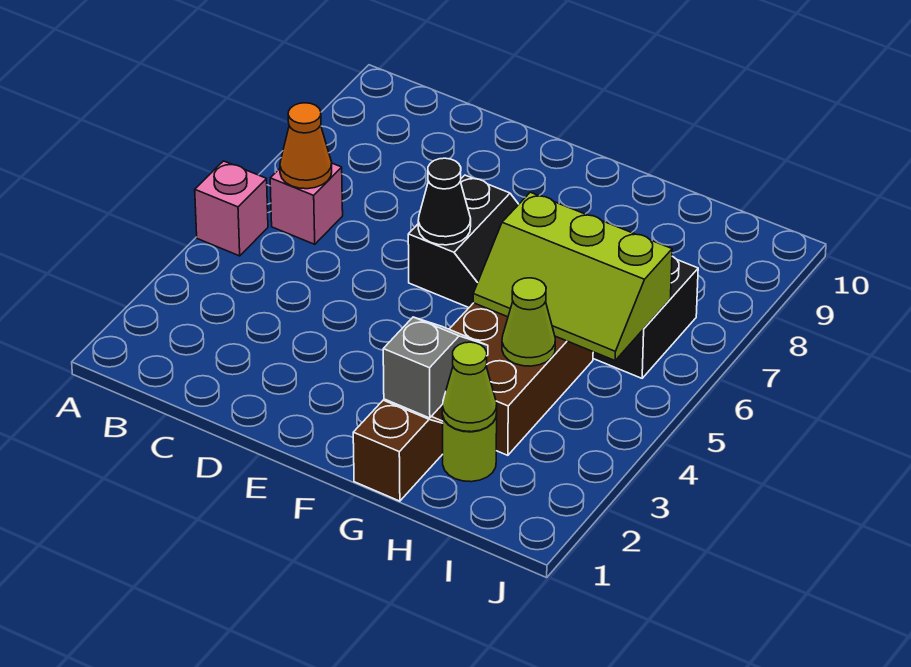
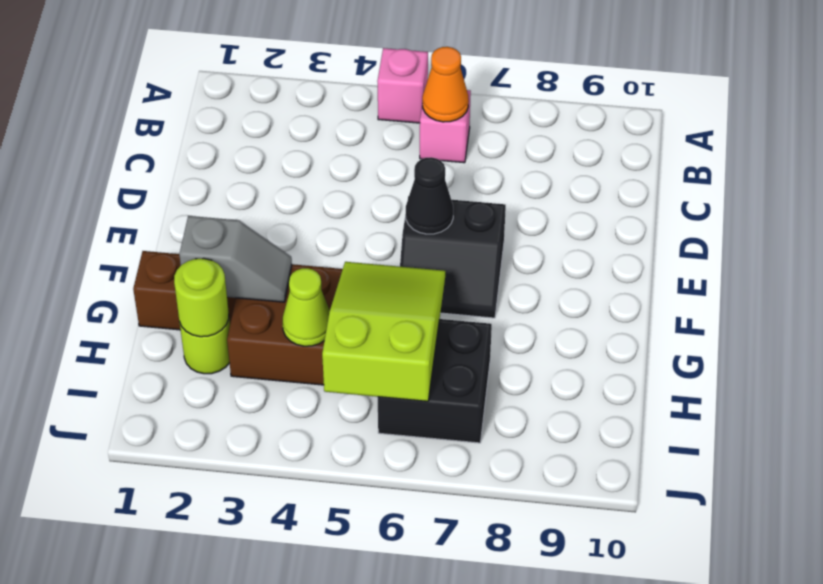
lime 2x3 slope [473,192,672,360] -> lime 2x3 slope turned to [322,262,445,401]
lime 1x1 cone [442,342,497,432] -> lime 1x1 round brick [174,258,229,337]

